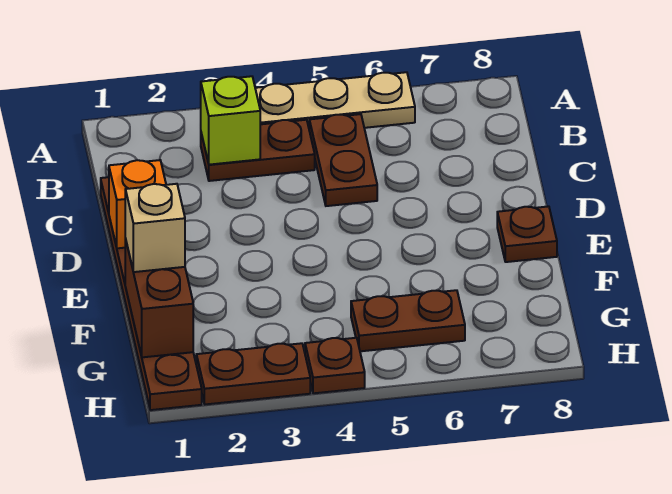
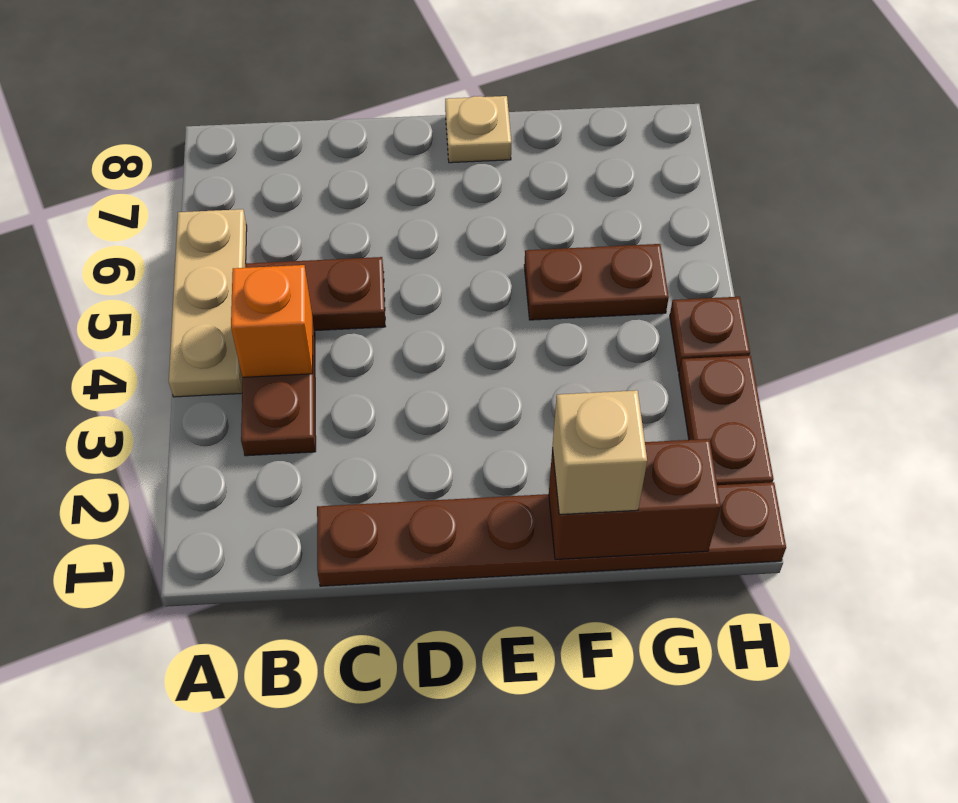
lime 1x1 brick [201,76,260,165] -> none
orange 1x1 brick [109,160,166,248] -> orange 1x1 brick moved to [231,265,313,377]
brown 1x1 plate [497,206,557,262] -> tan 1x1 plate [445,96,511,163]
brown 1x2 plate [351,290,465,351] -> brown 1x2 plate turned to [524,244,669,320]

